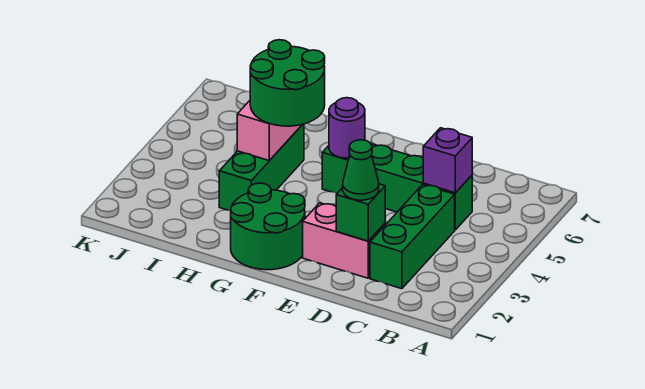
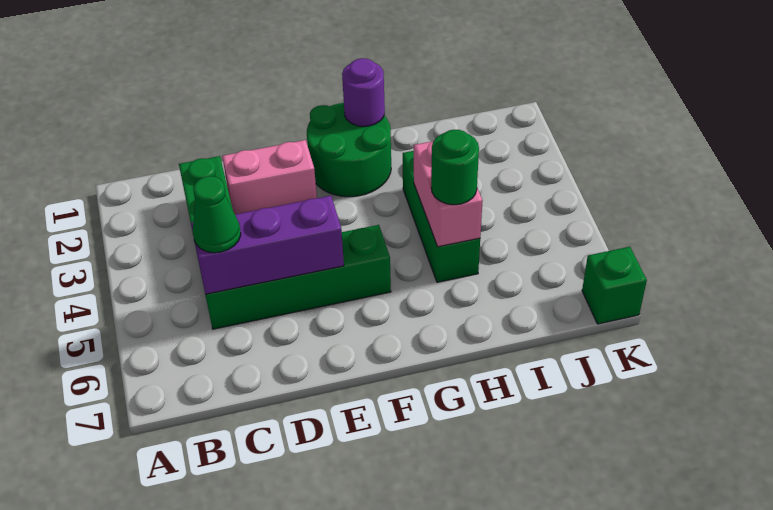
purple 1x1 brick [423,128,472,193] -> purple 1x3 brick [191,196,344,294]
green 1x1 brick [336,184,385,241] -> green 1x1 brick moved to [582,247,647,324]
green 1x1 cone [343,140,379,200] -> green 1x1 cone moved to [193,176,241,253]
purple 1x1 round brick [329,98,365,158] -> purple 1x1 round brick moved to [342,58,385,126]
green 2x2 round brick [250,40,325,126] -> green 1x1 round brick [431,130,479,205]

